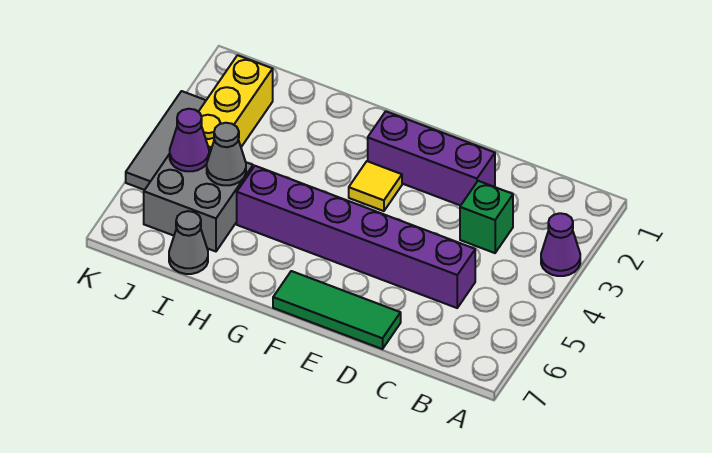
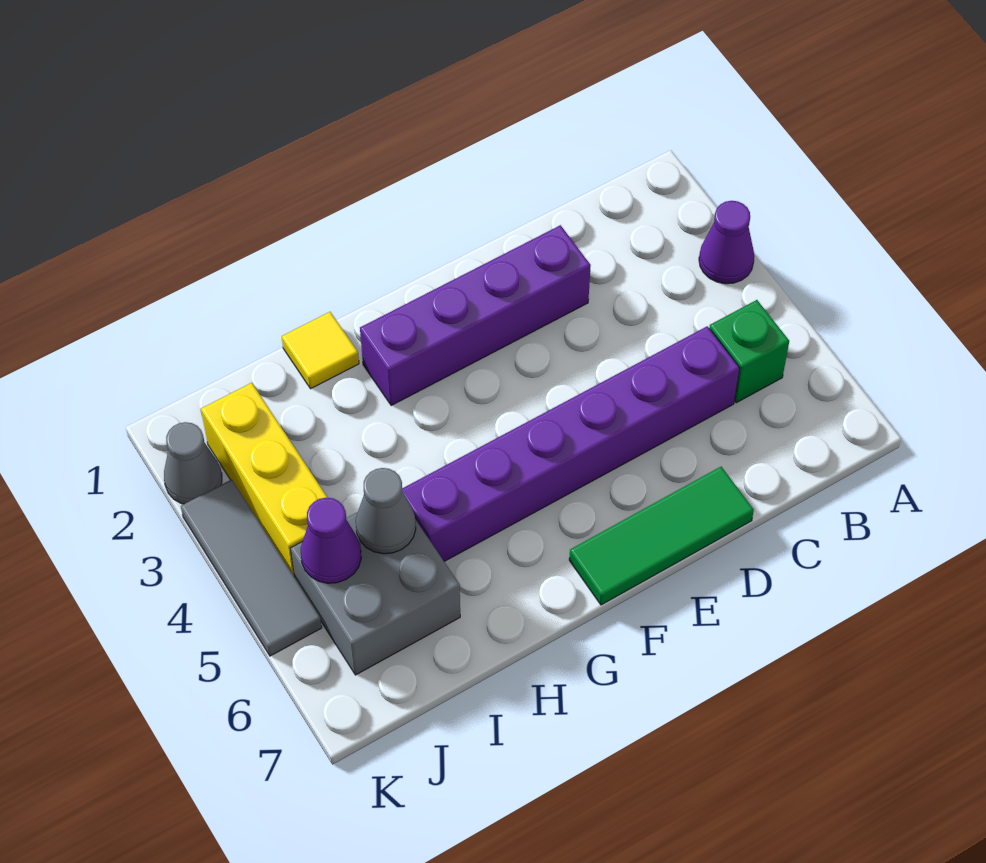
green 1x1 brick [460,181,513,253] -> green 1x1 brick moved to [709,300,789,403]
purple 1x3 brick [368,111,495,206] -> purple 1x4 brick [360,225,591,406]
yellow 1x1 tile [349,161,402,211] -> yellow 1x1 tile moved to [282,312,359,389]
grey 1x1 cone [169,211,208,274] -> grey 1x1 cone moved to [164,422,222,504]

